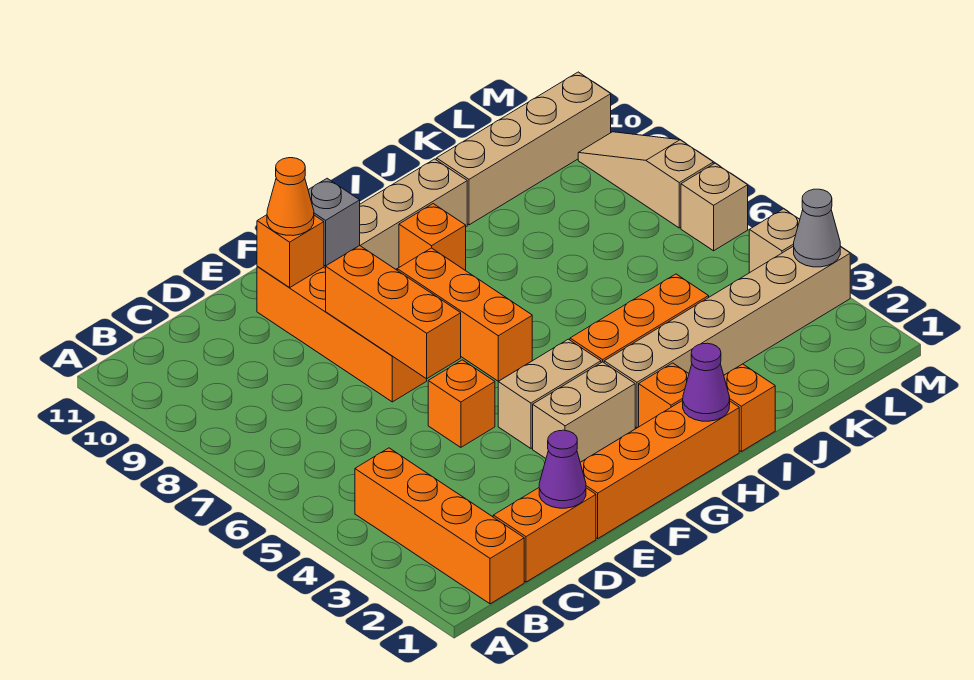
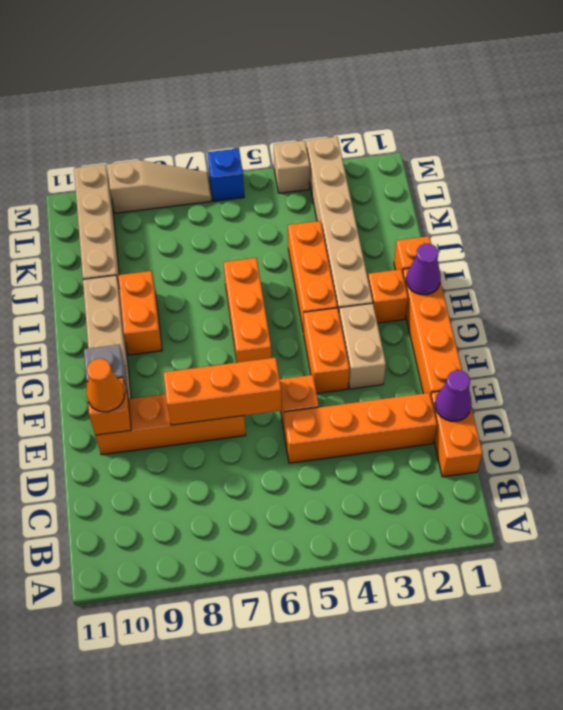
orange 1x4 brick [355,448,524,604] -> orange 1x4 brick moved to [284,393,437,463]
tan 1x2 brick [498,339,601,448] -> orange 1x2 brick [304,308,349,393]
orange 1x3 brick [397,248,532,381] -> orange 1x3 brick turned to [224,258,271,362]
orange 1x1 brick [399,204,466,271] -> orange 1x2 brick [118,271,162,355]
grey 1x1 cone [794,189,840,267] -> none
tan 1x1 brick [681,163,748,251] -> blue 1x1 brick [207,148,244,201]
tan 1x3 slope [578,132,713,228] -> tan 1x3 slope turned to [108,160,212,213]

